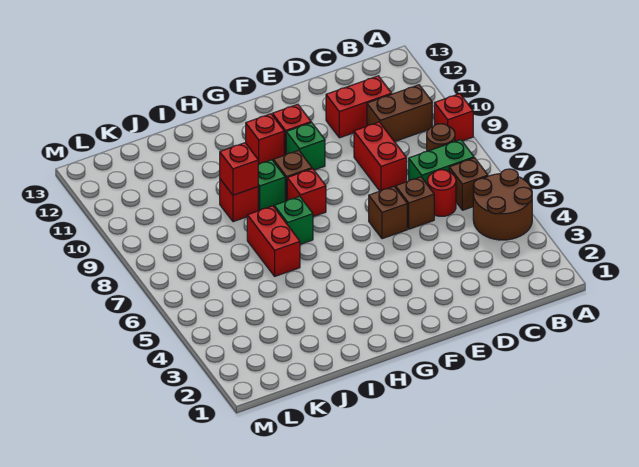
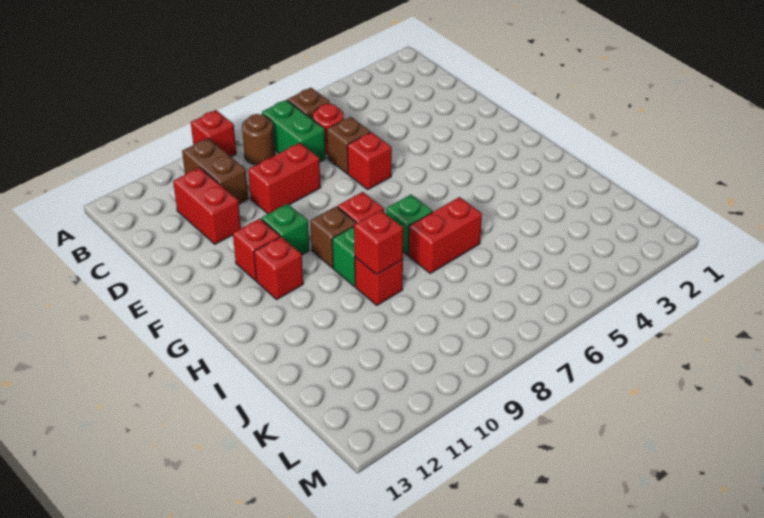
brown 2x2 round brick [473,169,532,240] -> none
brown 1x1 brick [369,186,407,239] -> red 1x1 brick [347,132,392,189]

